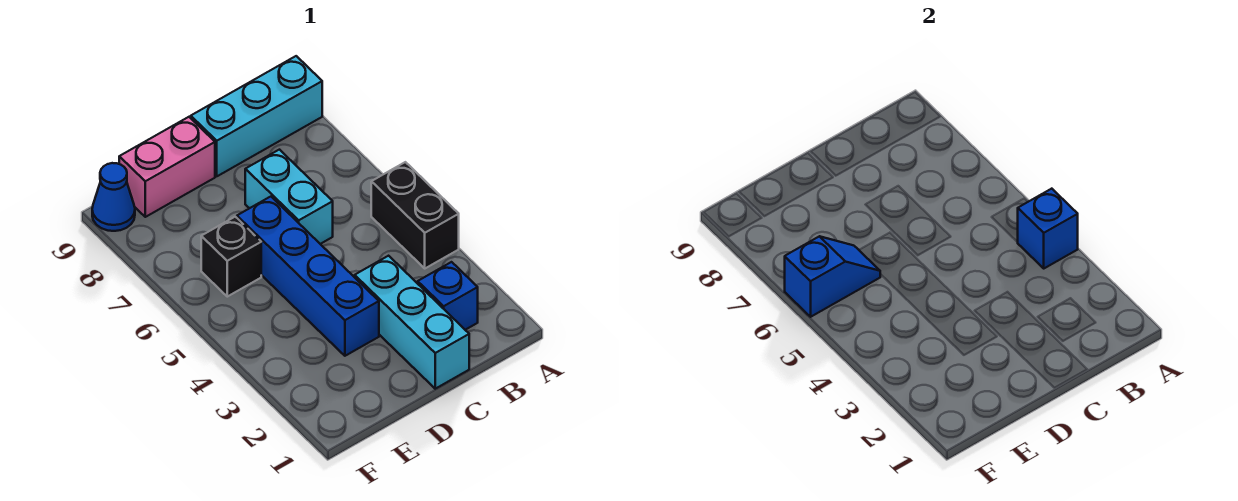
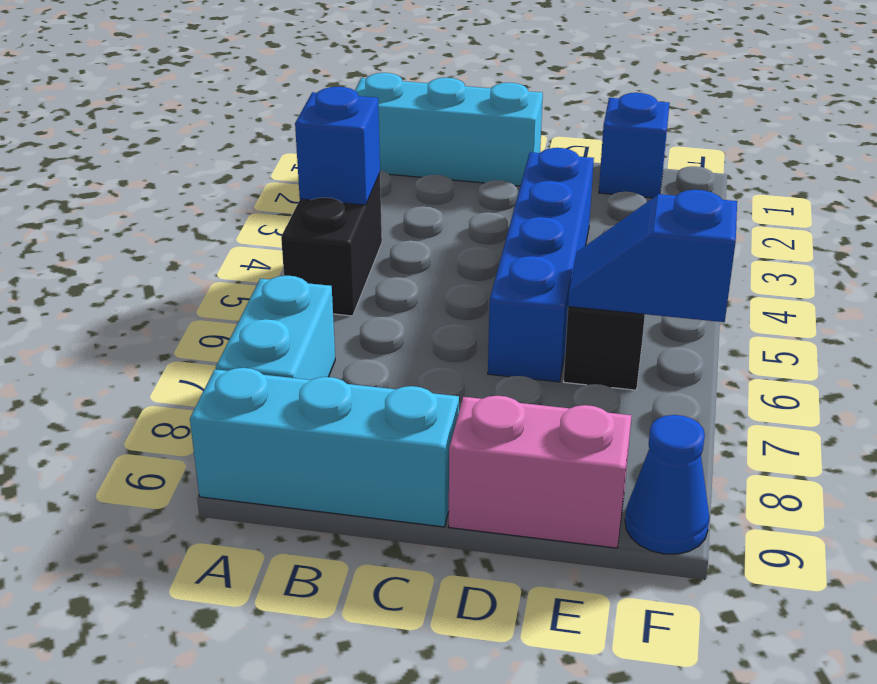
blue 1x1 brick [418,262,478,330] -> blue 1x1 brick moved to [599,93,670,198]
cyan 1x3 brick [355,256,469,389] -> cyan 1x3 brick turned to [355,73,543,186]
cyan 1x2 brick [245,150,333,244] -> cyan 1x2 brick moved to [216,276,335,380]

